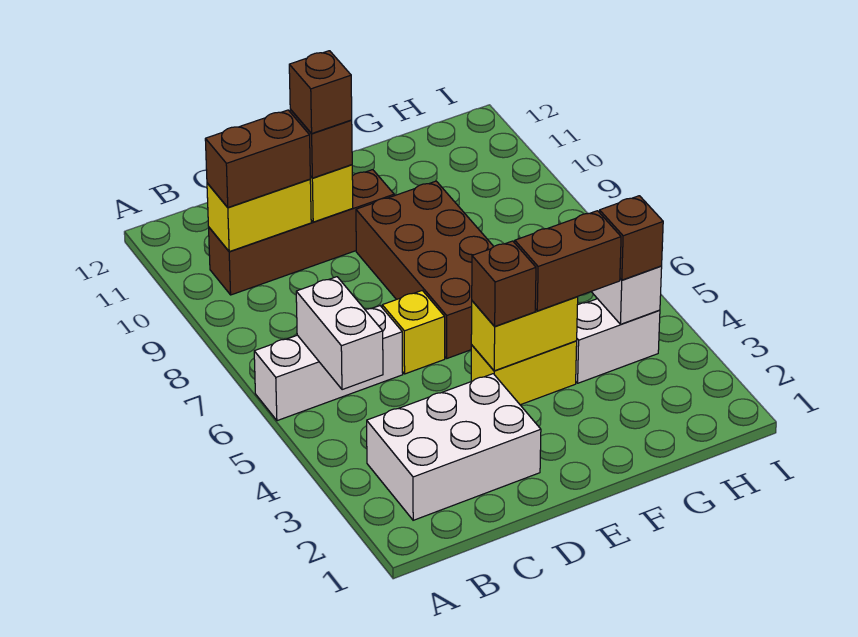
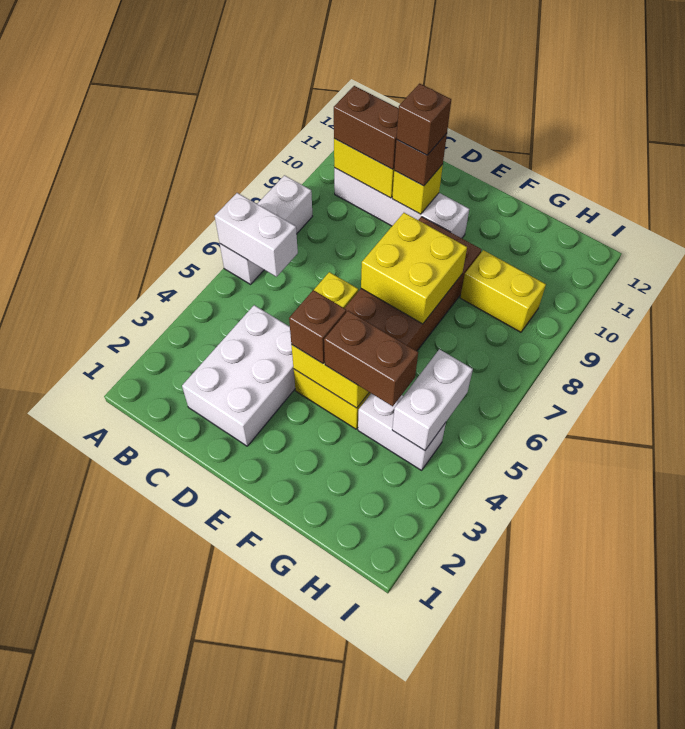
white 1x3 brick [254,306,403,421] -> white 1x3 brick turned to [220,175,313,284]
white 2x3 brick [367,374,541,520] -> white 2x3 brick turned to [182,305,295,446]
white 1x2 brick [296,277,383,390] -> white 1x2 brick turned to [215,193,298,277]
brown 1x4 brick [209,170,394,295] -> white 1x4 brick [334,168,469,238]
none -> yellow 2x2 brick [361,213,467,324]
none -> yellow 1x2 brick [460,250,546,332]
brown 1x1 brick [599,196,663,280] -> none

